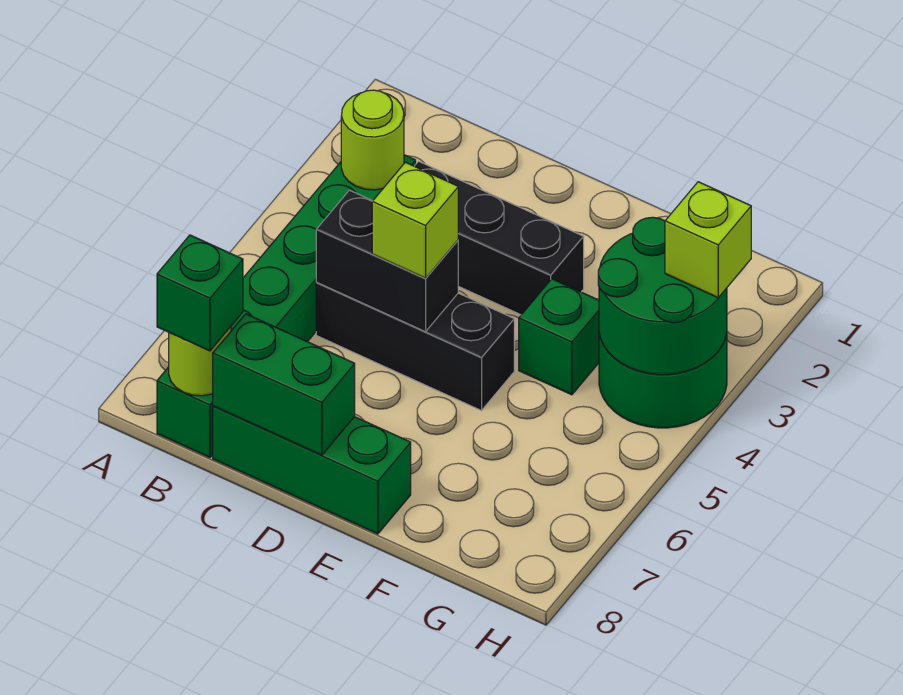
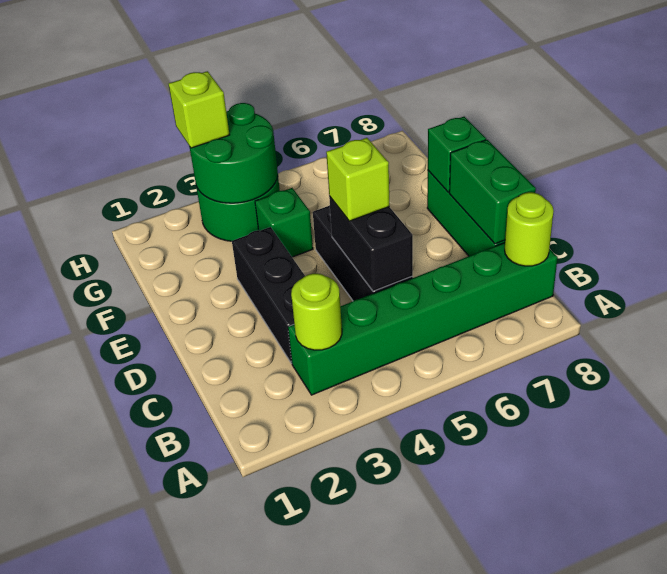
green 1x1 brick [157,235,243,351] -> green 1x1 brick moved to [428,117,486,192]

